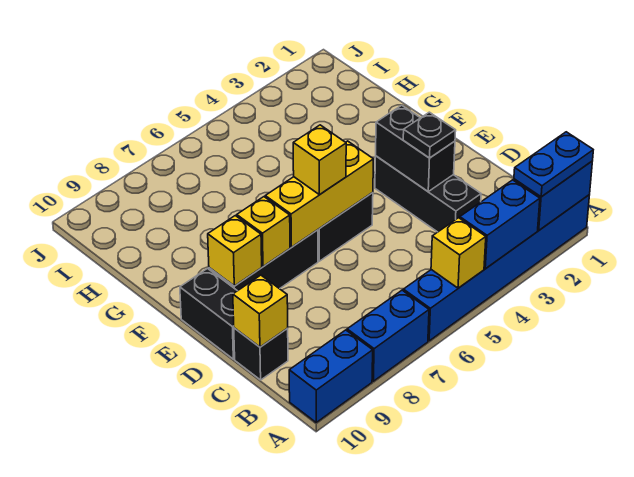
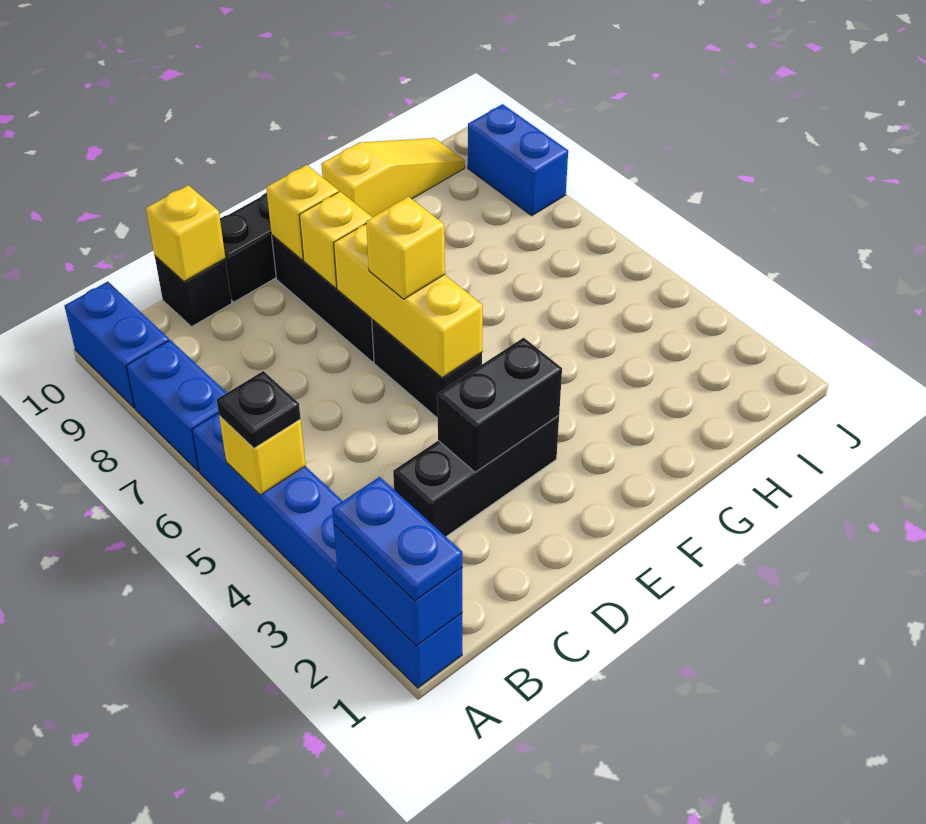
blue 1x2 brick [460,180,540,269] -> blue 1x2 brick moved to [468,104,568,216]
black 1x1 plate [403,112,456,158] -> black 1x1 plate moved to [217,371,301,448]
none -> yellow 1x3 slope [321,138,465,217]

